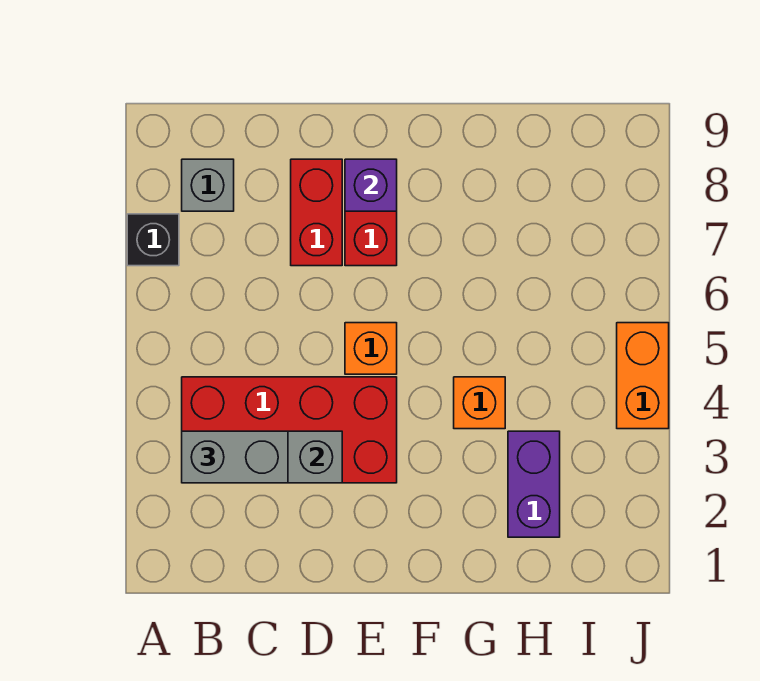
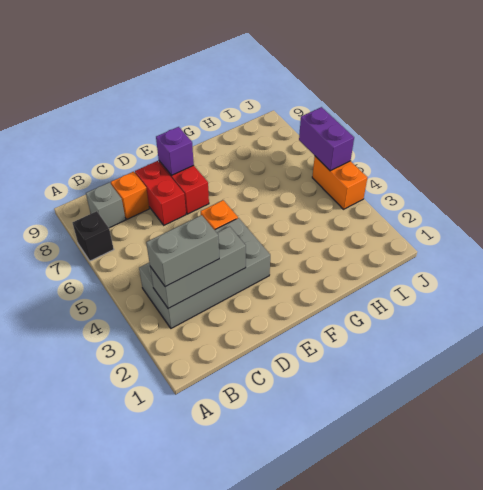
red 2x4 brick [182,377,397,483] -> grey 2x4 brick [139,218,270,328]
orange 1x1 brick [454,377,505,429] -> orange 1x1 brick moved to [111,172,149,219]
purple 1x2 brick [508,431,560,537] -> purple 1x2 brick moved to [299,107,354,171]

